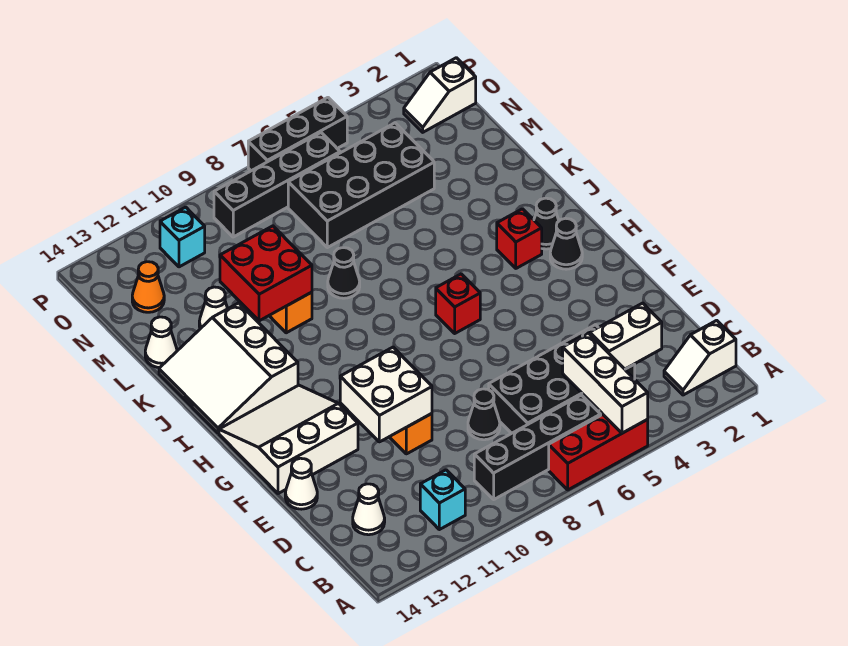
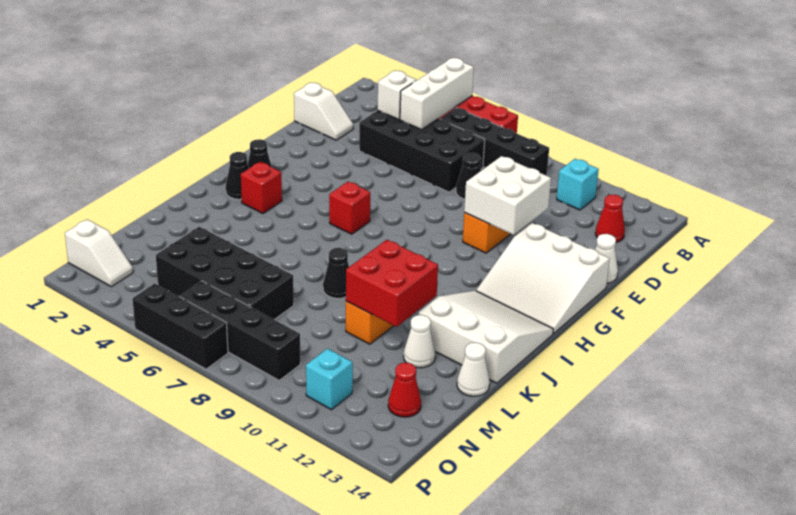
white 1x2 slope [664,320,736,395] -> white 1x2 slope moved to [294,83,353,140]
white 1x2 brick [590,303,662,369] -> white 1x1 brick [378,71,417,120]
white 1x1 cone [353,484,385,535] -> red 1x1 cone [595,195,625,242]
white 3x3 slope [159,303,298,433] -> white 3x3 slope turned to [419,291,553,383]
orange 1x1 cone [132,262,164,312] -> red 1x1 cone [388,363,421,417]

